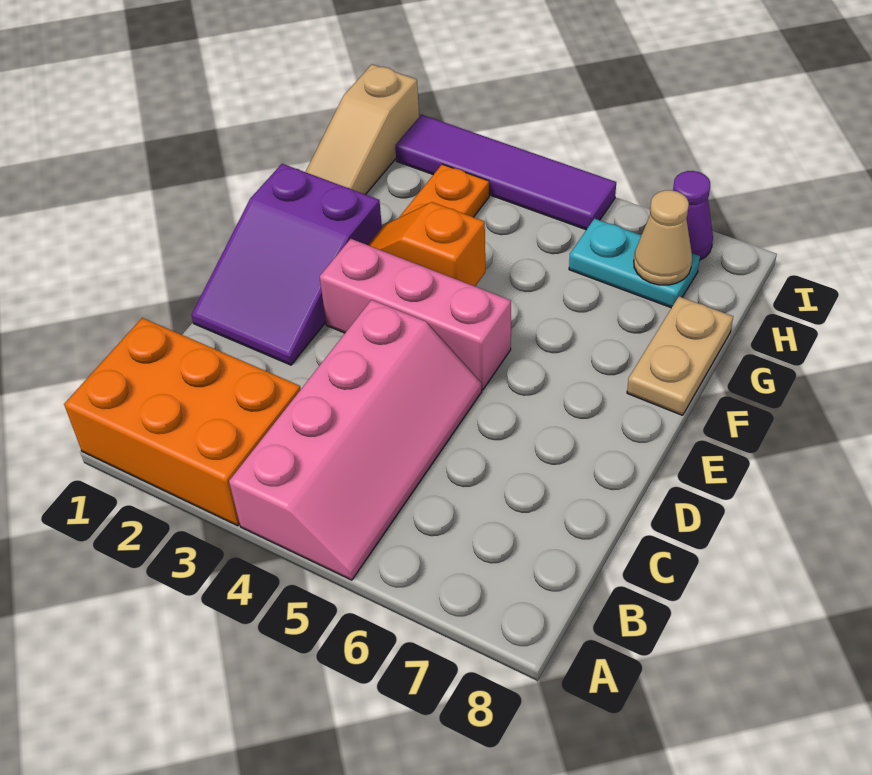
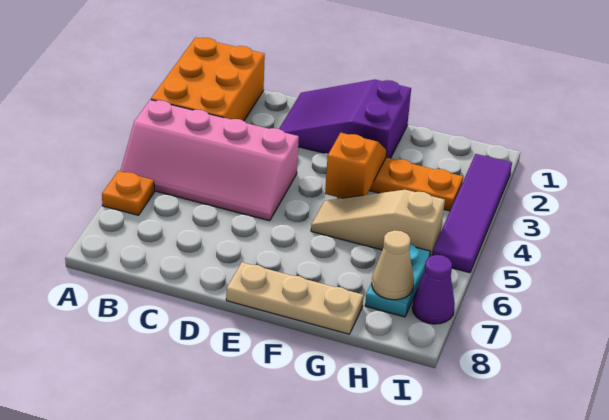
none -> orange 1x1 plate [102,171,154,215]
pink 1x3 brick [320,239,511,390] -> none
tan 1x2 plate [627,296,733,415] -> tan 1x3 plate [226,262,363,334]
tan 1x3 slope [306,64,419,195] -> tan 1x3 slope moved to [311,190,445,256]

